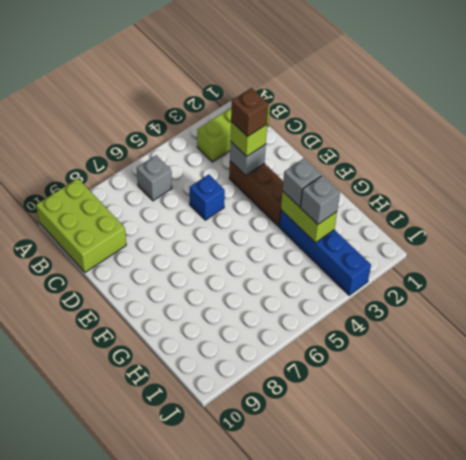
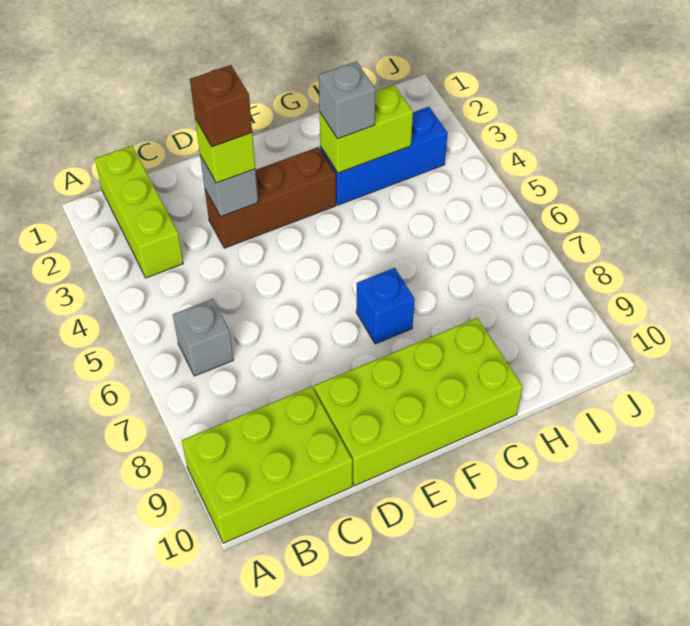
blue 1x1 brick [190,174,225,220] -> blue 1x1 brick moved to [356,268,415,344]
none -> lime 2x4 brick [314,318,523,486]
blue 1x4 brick [279,210,371,295] -> blue 1x3 brick [320,107,448,205]
grey 1x1 brick [301,176,340,224] -> none

